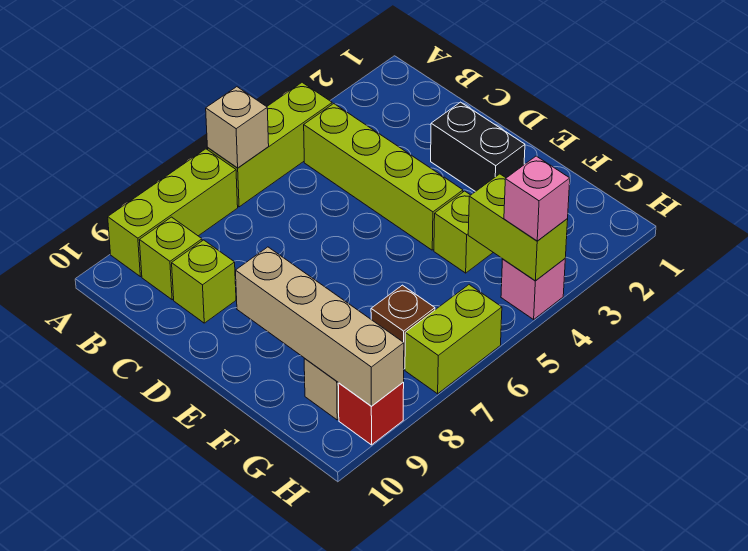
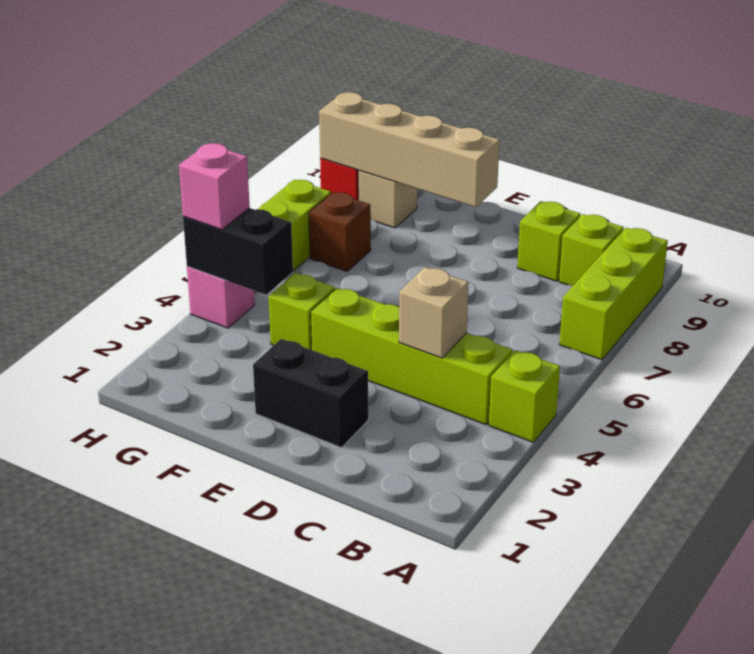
lime 1x3 brick [208,82,332,207] -> lime 1x1 brick [489,350,560,442]
tan 1x1 brick [206,87,269,168] -> tan 1x1 brick moved to [399,267,469,358]
lime 1x2 brick [468,174,568,281] -> black 1x2 brick [183,208,293,295]

